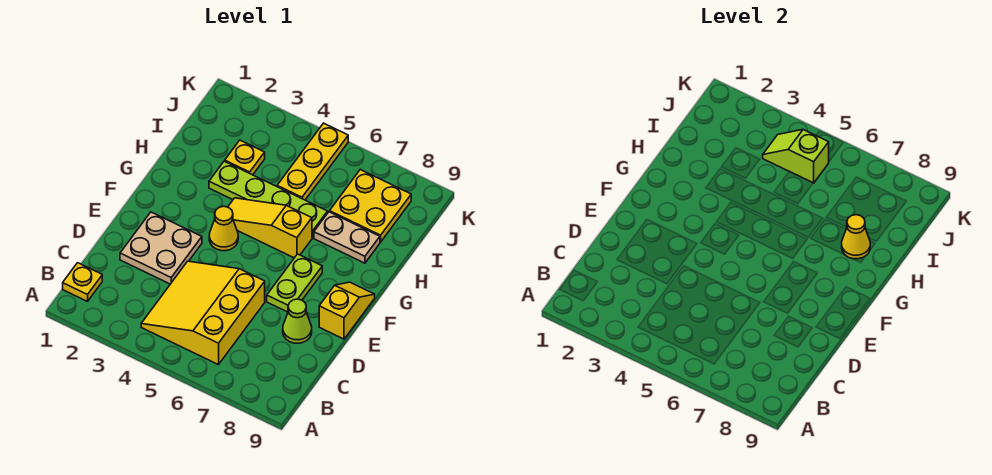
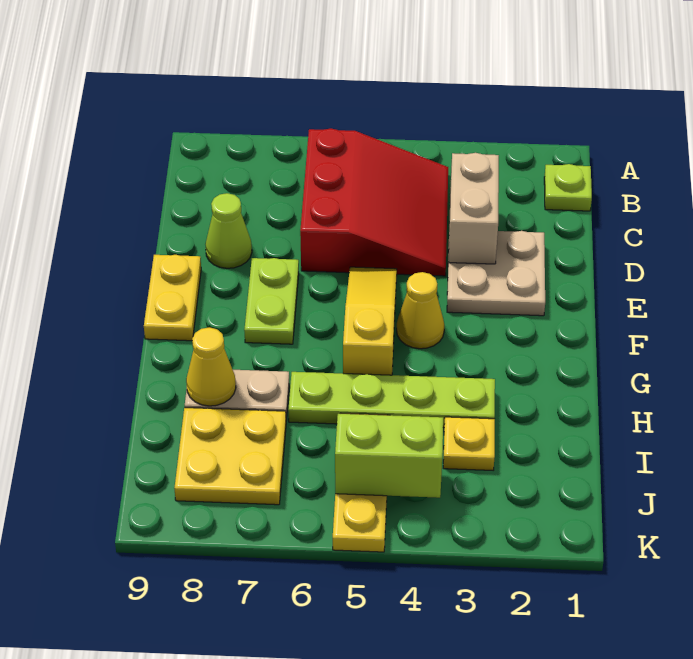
yellow 1x1 plate [63,263,102,301] -> lime 1x1 plate [544,164,592,211]
yellow 3x3 slope [141,261,265,365] -> red 3x3 slope [300,129,448,276]
none -> tan 1x2 brick [449,153,499,264]
yellow 1x2 slope [319,282,375,339] -> yellow 1x2 plate [144,255,201,341]
yellow 1x3 slope [228,198,312,258] -> yellow 1x3 slope turned to [343,267,397,375]
lime 1x2 slope [763,130,829,183] -> lime 1x2 brick [335,414,443,498]

